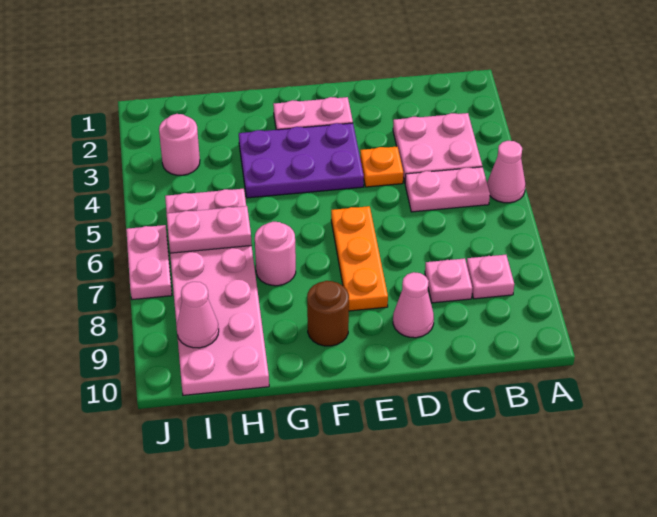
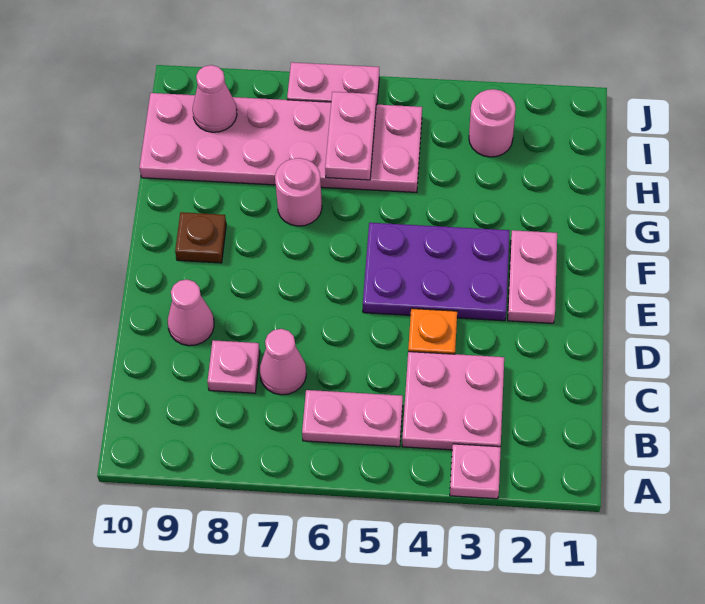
pink 1x1 cone [487,141,525,203] -> pink 1x1 cone moved to [260,329,306,395]
pink 1x2 plate [405,167,490,212] -> pink 1x2 plate turned to [302,390,403,447]
pink 1x1 plate [467,255,514,299] -> pink 1x1 plate moved to [450,444,501,499]
purple 2x3 plate [239,123,364,198] -> purple 2x3 plate turned to [363,223,510,321]
orange 1x3 plate [331,206,388,311] -> none
brown 1x1 round brick [307,281,349,346] -> brown 1x1 plate [175,212,226,263]

